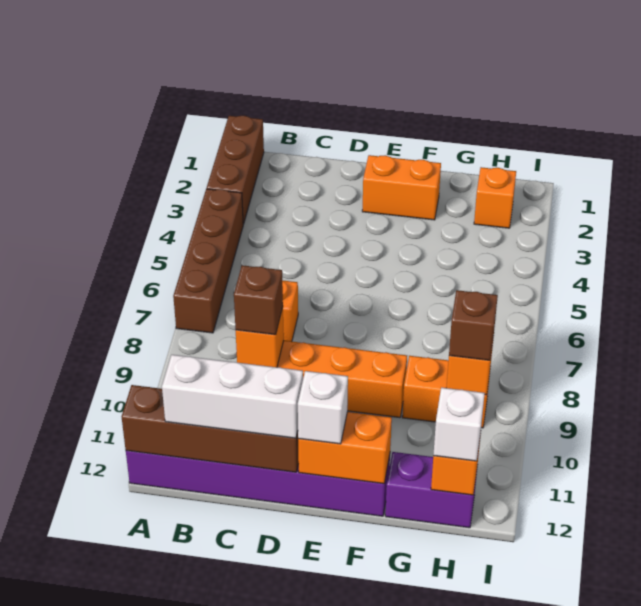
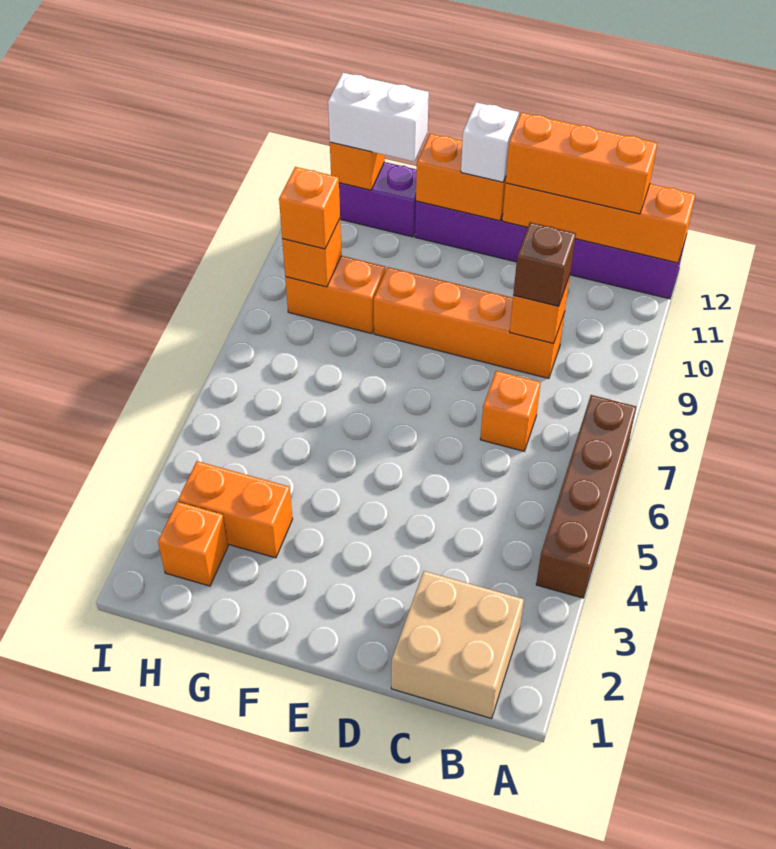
brown 1x3 brick [207,116,264,224] -> none
brown 1x4 brick [122,385,299,472] -> orange 1x4 brick [502,183,696,263]
none -> tan 2x2 brick [391,571,524,719]
white 1x3 brick [162,355,303,438] -> orange 1x3 brick [506,112,657,214]
orange 1x2 brick [362,155,441,220] -> orange 1x2 brick moved to [178,461,293,558]
brown 1x1 brick [449,290,498,360] -> orange 1x1 brick [279,167,340,249]
white 1x1 brick [433,387,485,461] -> white 1x2 brick [328,73,429,162]

